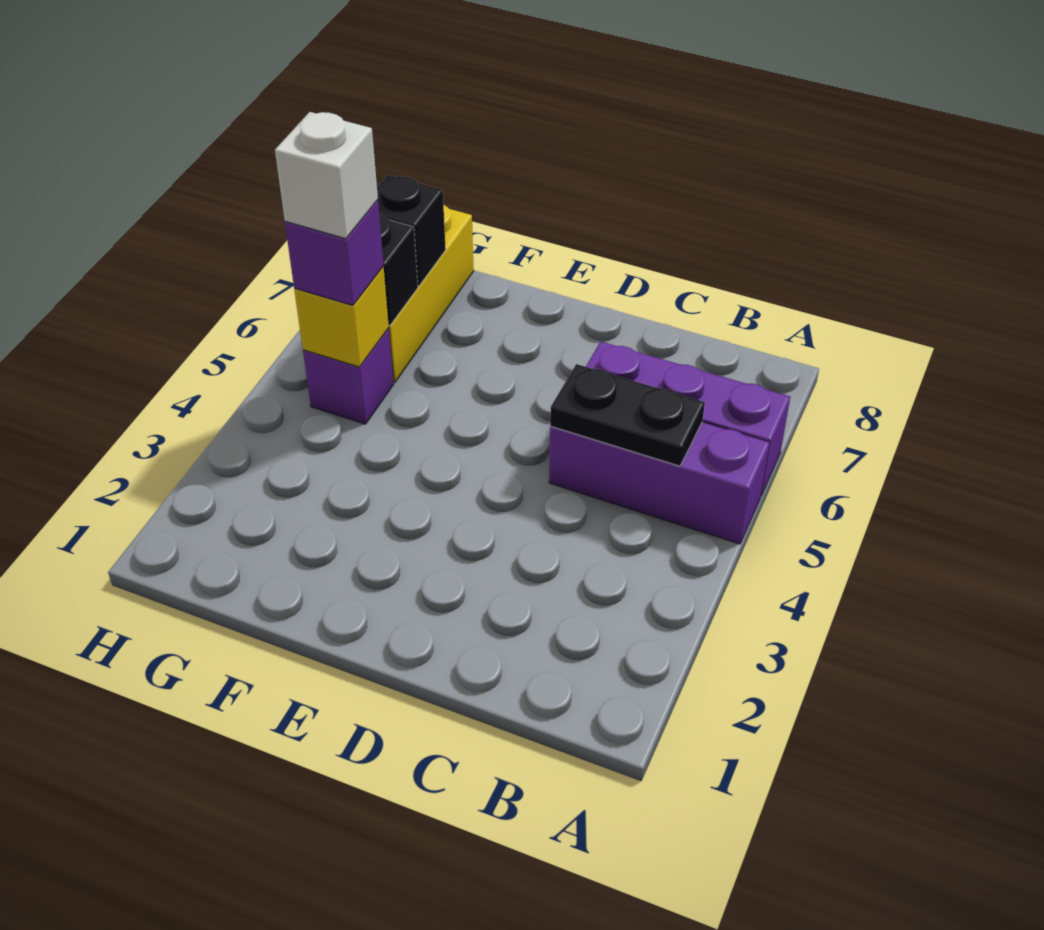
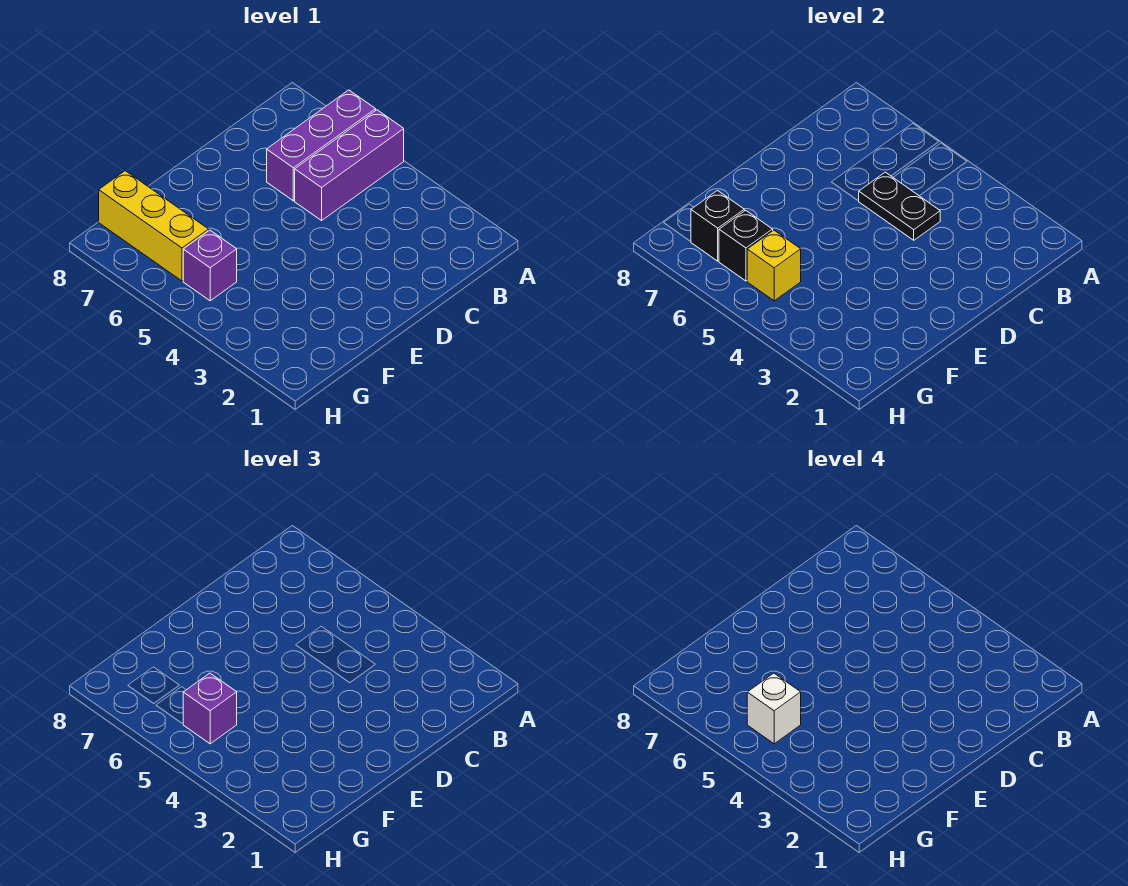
black 1x2 plate [550,364,705,466] -> black 1x2 plate turned to [858,172,940,240]

